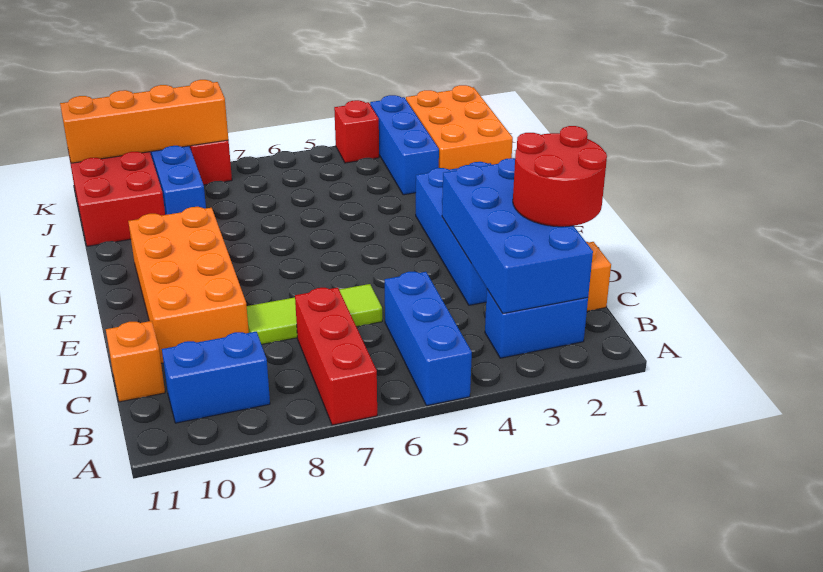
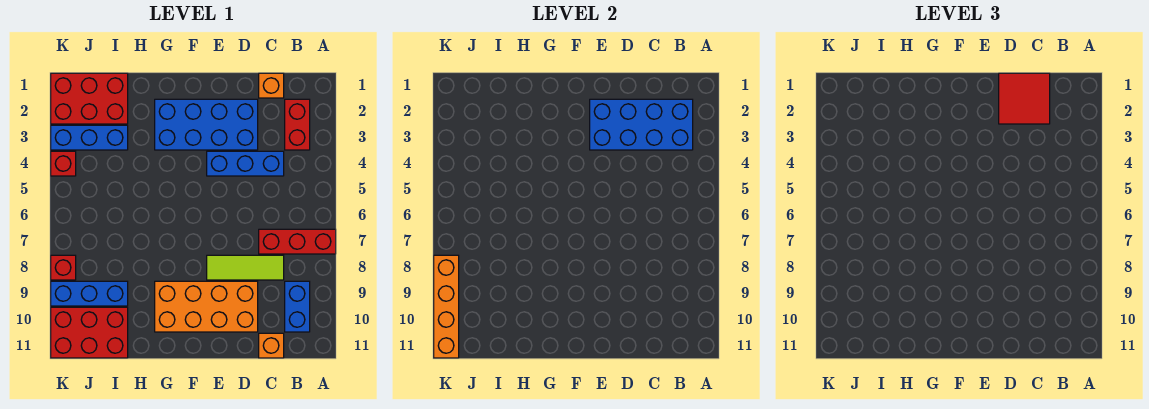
blue 1x3 brick [385,272,472,406] -> blue 1x3 brick moved to [207,151,284,176]
blue 1x2 brick [485,290,588,358] -> red 1x2 brick [285,99,310,150]
red 2x2 round brick [513,126,607,227] -> red 2x2 tile [999,73,1050,124]
lime 1x3 tile [247,284,382,344] -> lime 1x3 tile turned to [207,255,284,280]
orange 2x3 brick [406,85,513,170] -> red 2x3 brick [51,73,128,124]

